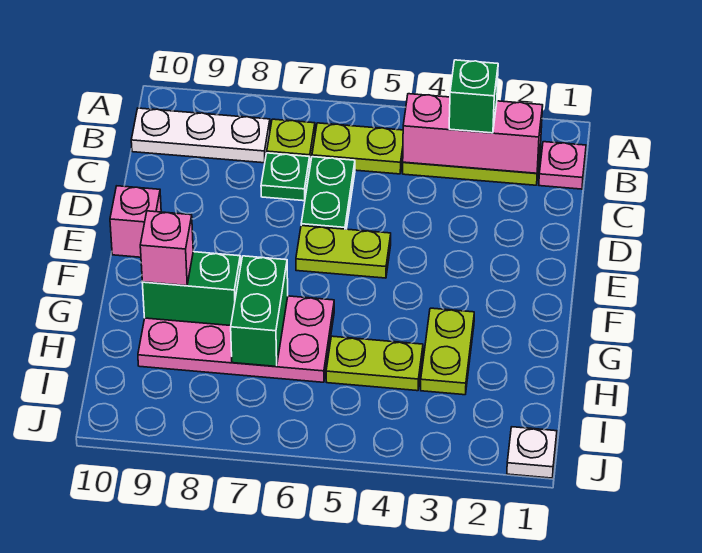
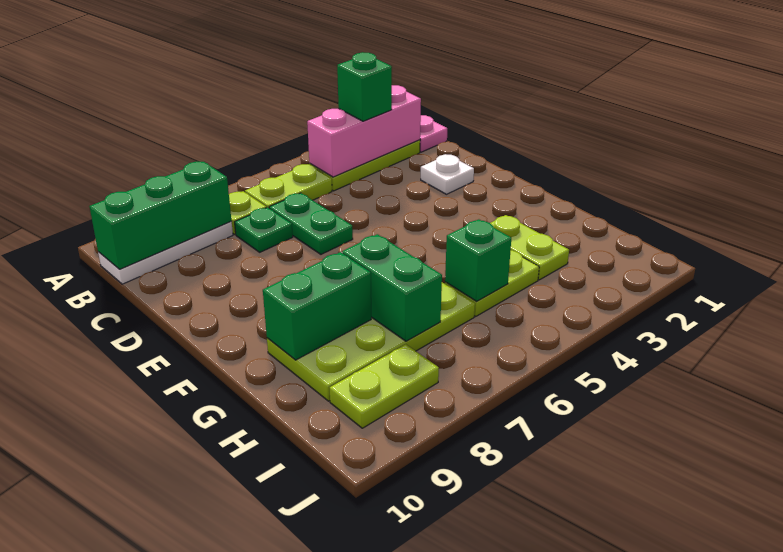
none -> green 1x3 brick [89,162,231,269]
lime 1x2 plate [296,226,391,278] -> lime 1x2 plate moved to [330,344,439,428]
pink 1x1 brick [110,186,161,257] -> none
pink 2x4 plate [138,296,334,382] -> lime 2x4 plate [267,282,475,401]
pink 1x1 brick [140,211,193,286] -> none
none -> green 1x1 brick [445,219,511,301]
white 1x1 plate [507,427,557,478] -> white 1x1 plate moved to [421,154,474,194]

